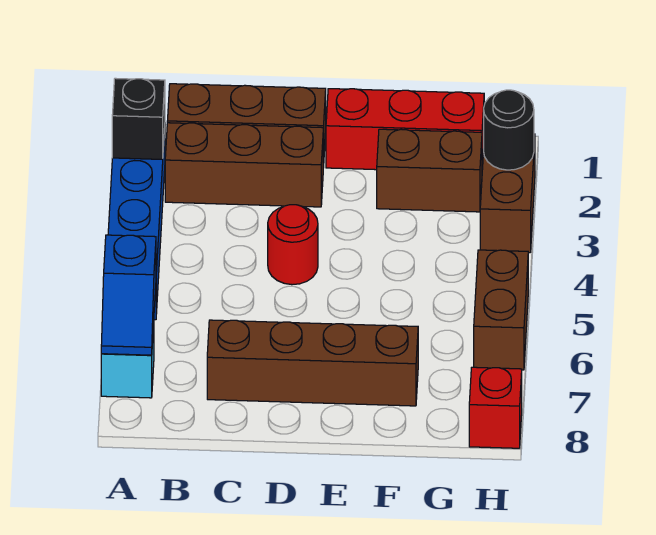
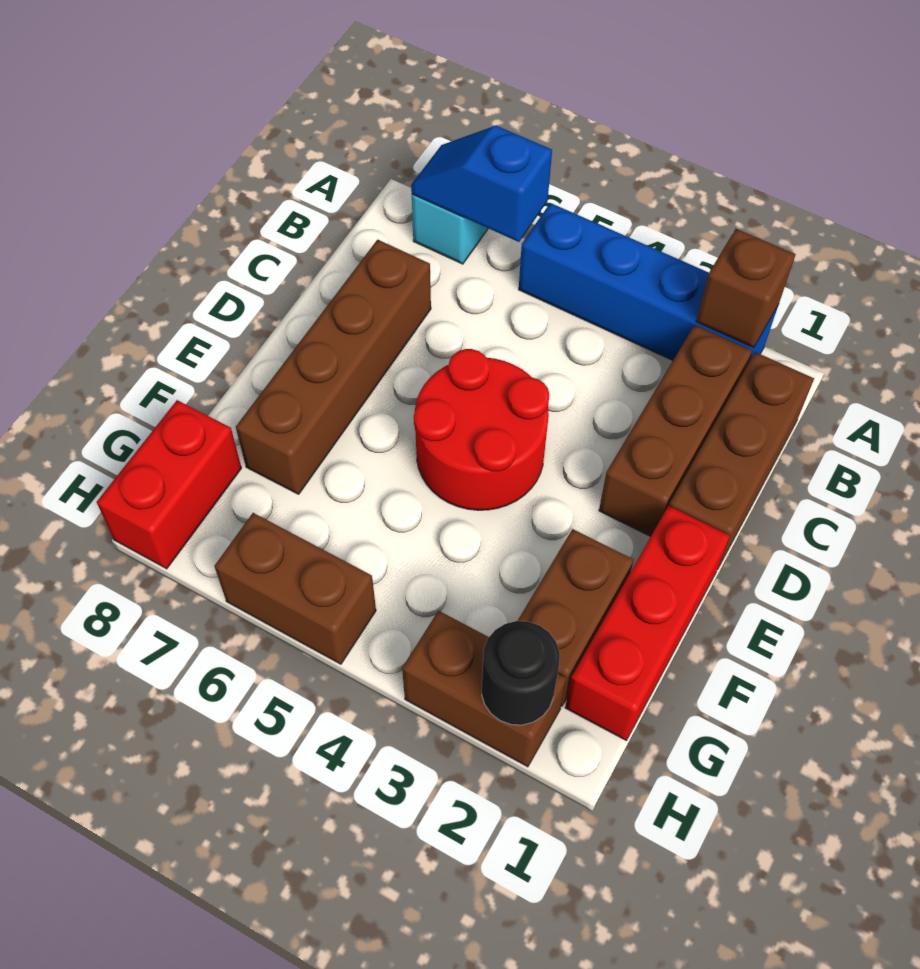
black 1x1 brick [112,78,165,160] -> brown 1x1 brick [696,229,796,348]
red 1x1 round brick [268,205,318,285] -> red 2x2 round brick [414,349,549,510]
red 1x1 brick [469,367,522,448] -> red 1x2 brick [97,400,241,569]

